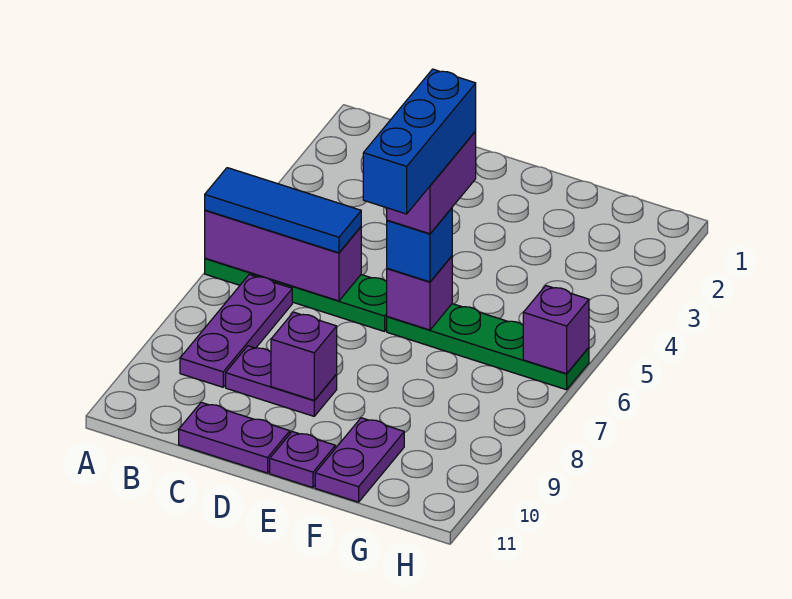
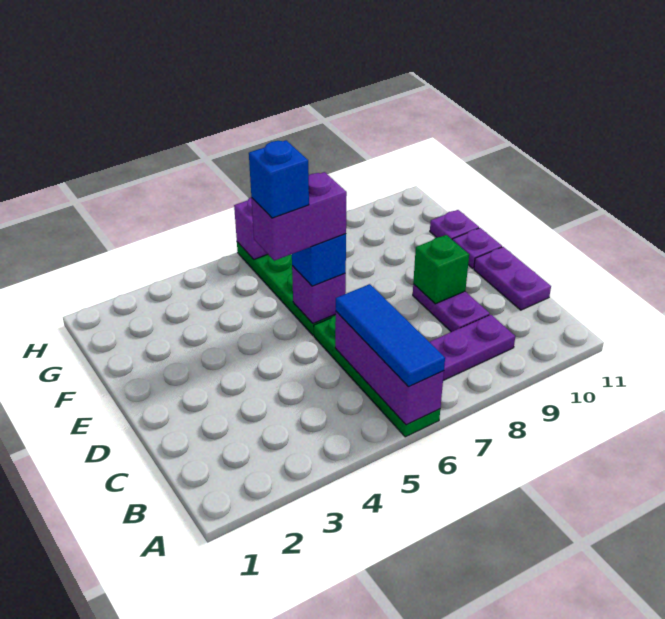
purple 1x1 brick [271,312,337,400] -> green 1x1 brick [413,235,469,304]
blue 1x3 brick [363,69,476,214] -> blue 1x1 brick [249,140,309,218]
purple 1x2 plate [315,418,404,502] -> purple 1x1 plate [430,210,479,239]

